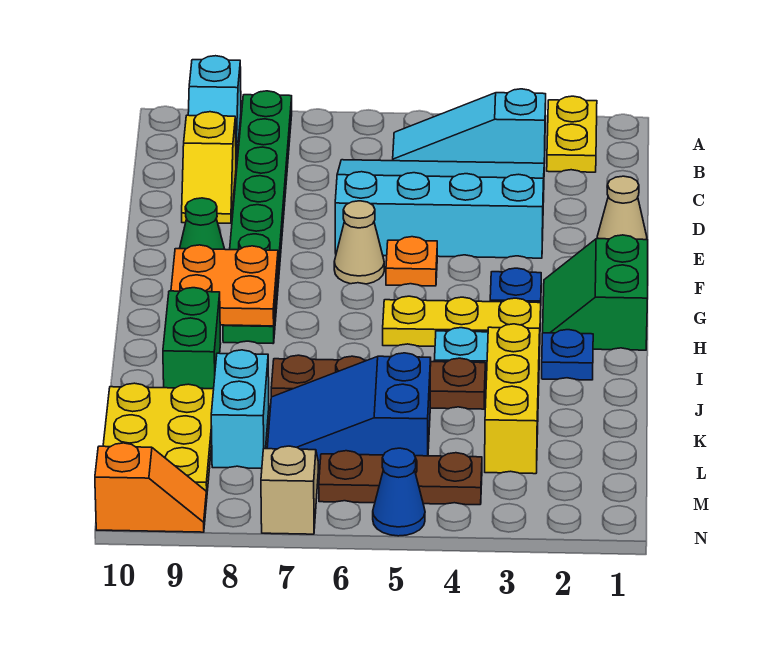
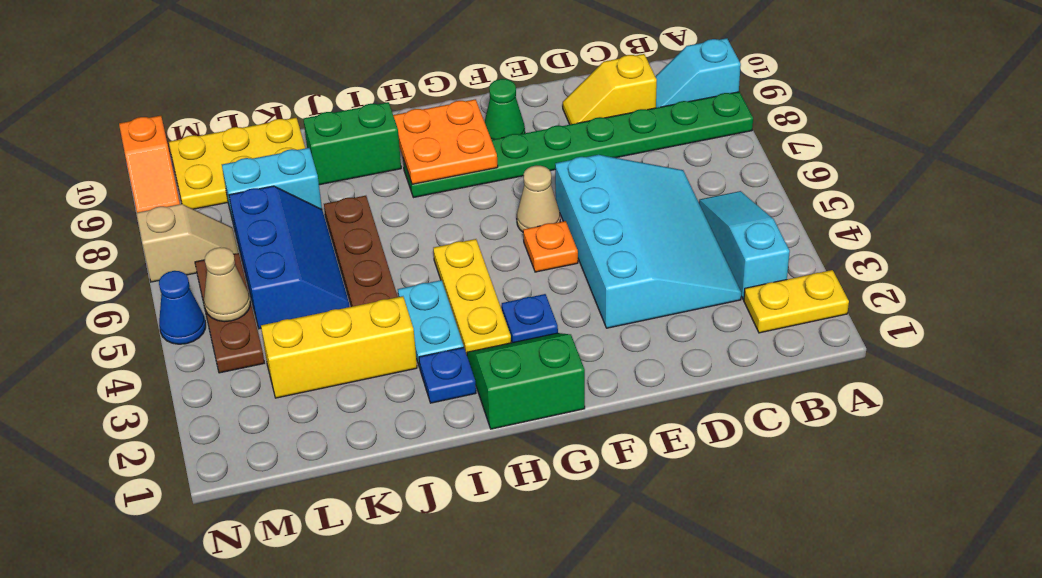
tan 1x1 cone [597,176,647,240] -> tan 1x1 cone moved to [204,247,250,322]
blue 2x3 slope [267,353,431,470] -> blue 2x3 slope turned to [229,186,350,329]

